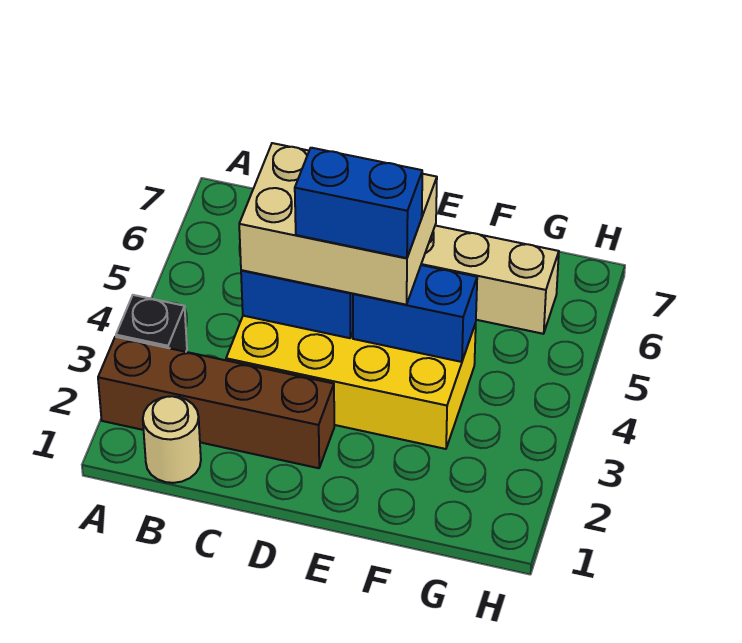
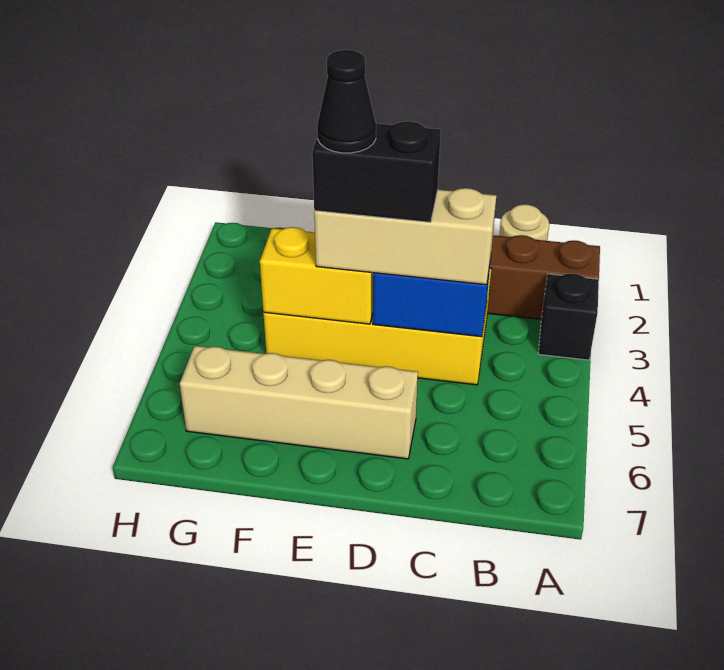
tan 2x3 brick [239,143,437,305] -> tan 1x3 brick [314,188,496,285]
blue 1x2 brick [295,148,422,258] -> black 1x2 brick [312,121,441,222]
blue 1x2 brick [353,265,477,362] -> yellow 1x2 brick [260,227,373,324]
none -> black 1x1 cone [317,50,376,153]

